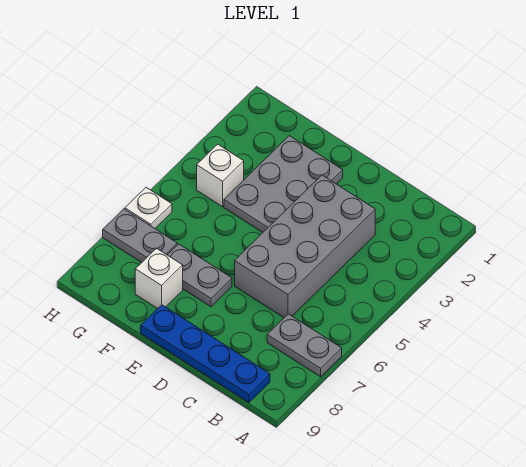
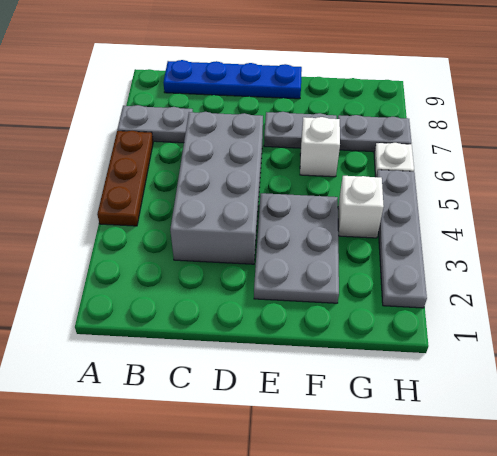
none -> brown 1x3 plate [97,131,153,226]
white 1x1 brick [135,248,183,309] -> white 1x1 brick moved to [300,117,340,177]
none -> grey 1x4 plate [376,170,427,308]

